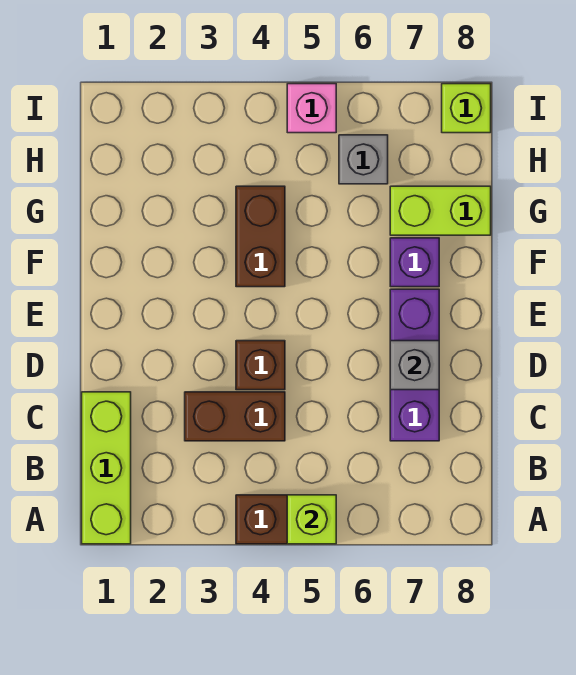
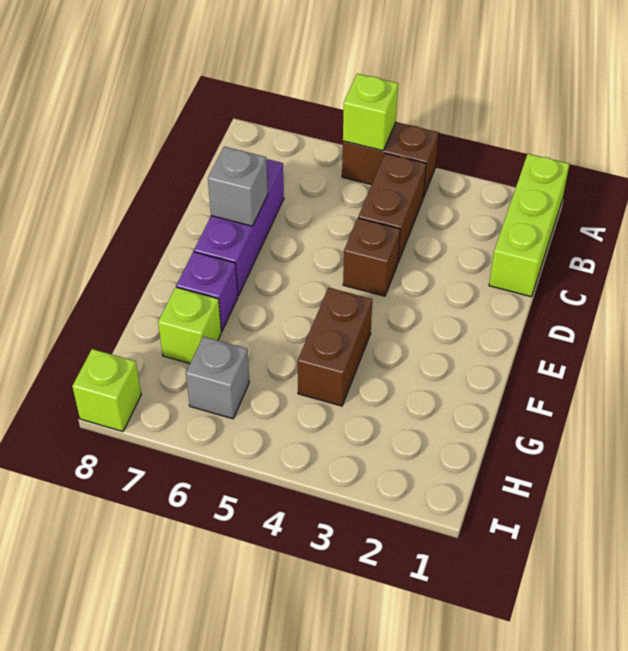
brown 1x2 brick [185,392,285,441] -> brown 1x2 brick turned to [358,153,426,262]
lime 1x2 brick [390,186,491,235] -> lime 1x1 brick [158,287,221,364]
pink 1x1 brick [287,84,336,133] -> none

